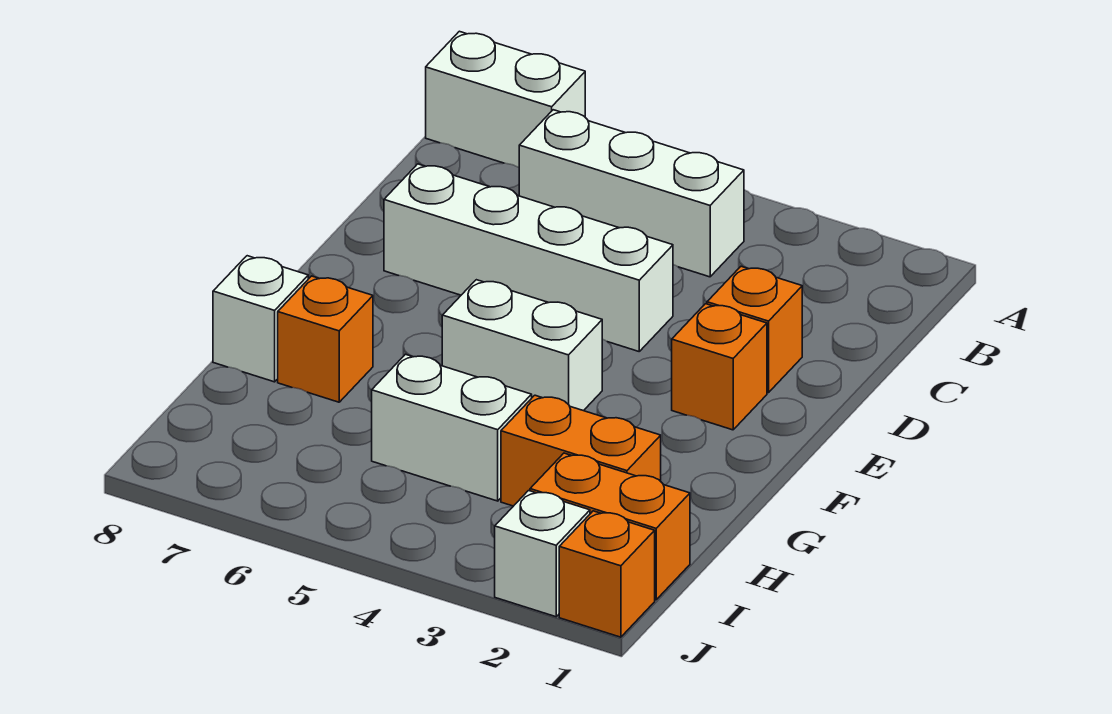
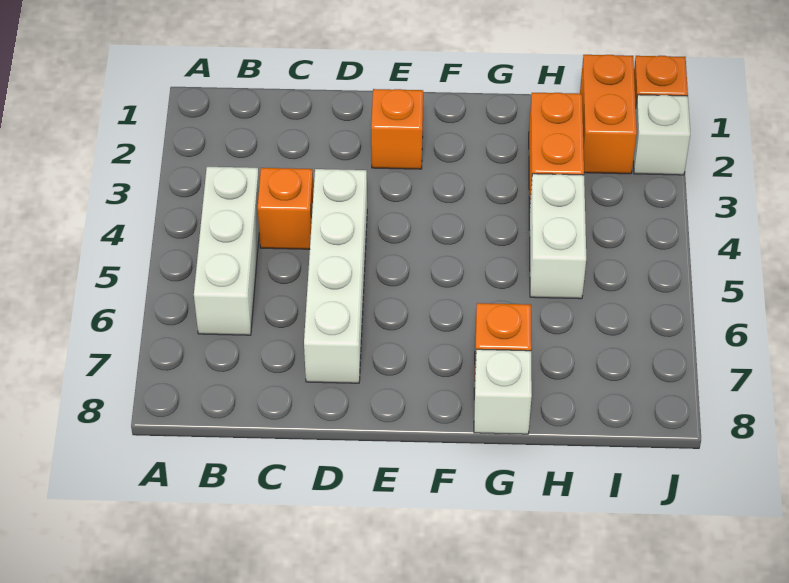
white 1x2 brick [426,31,585,167] -> none
orange 1x1 brick [707,266,802,393] -> orange 1x1 brick moved to [258,168,313,249]
white 1x2 brick [442,280,602,411] -> none

